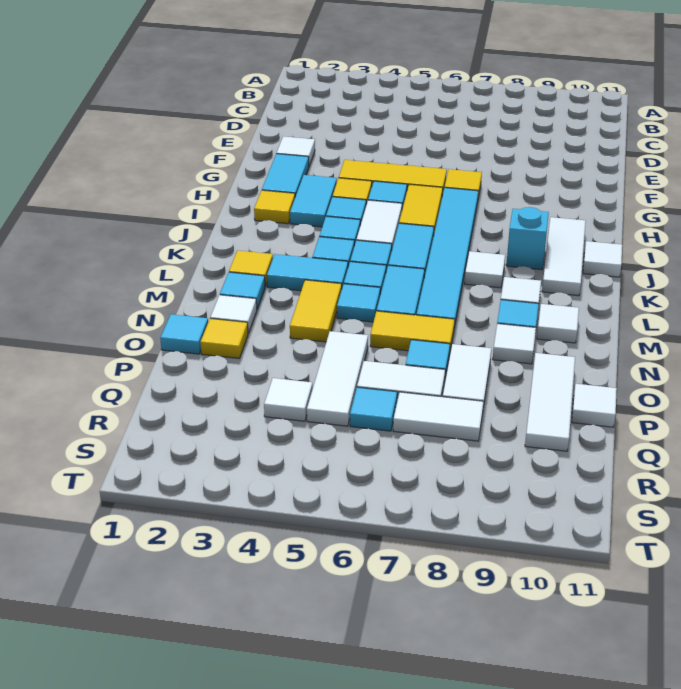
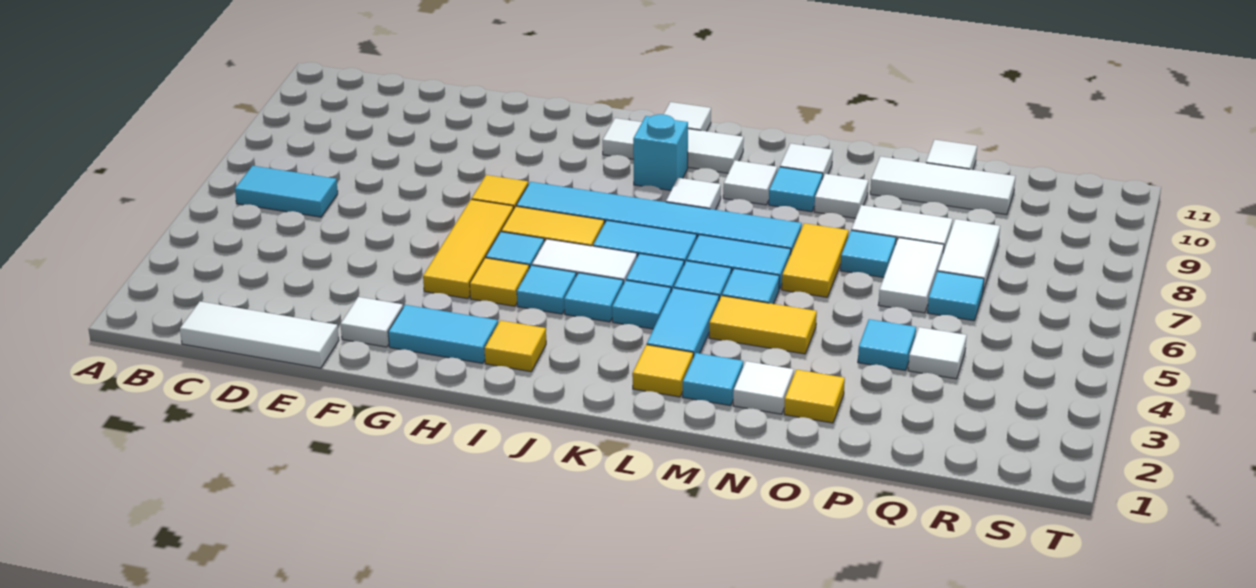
cyan 1x2 tile [290,175,337,227] -> cyan 1x2 tile moved to [235,166,338,217]
cyan 1x1 tile [160,314,208,354] -> cyan 1x1 tile moved to [858,319,916,370]
white 1x3 tile [307,331,368,426] -> white 1x3 tile moved to [180,302,339,368]

